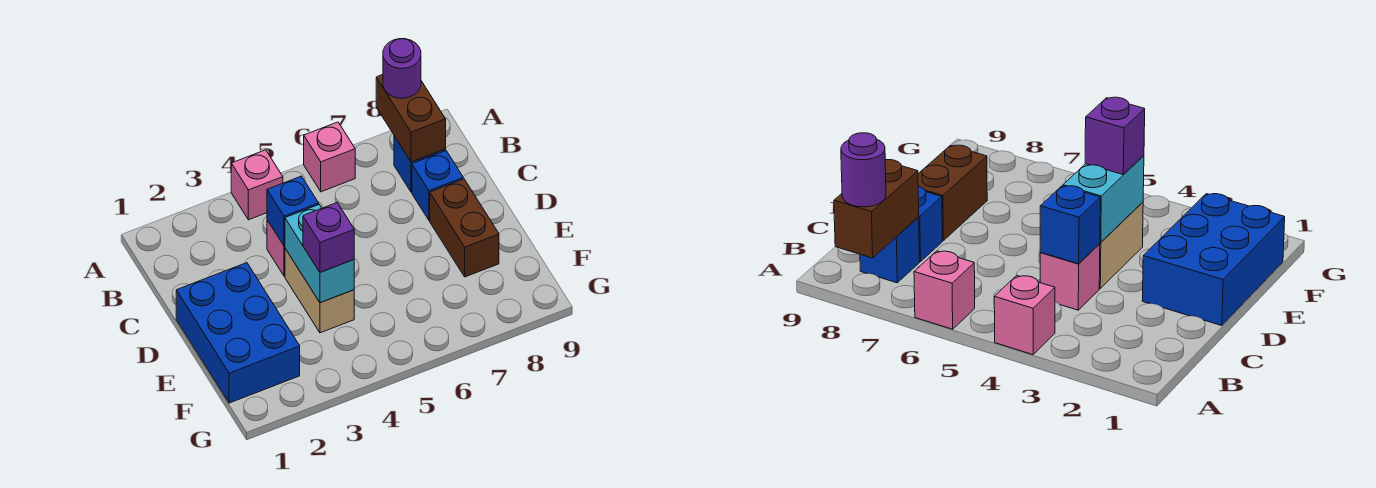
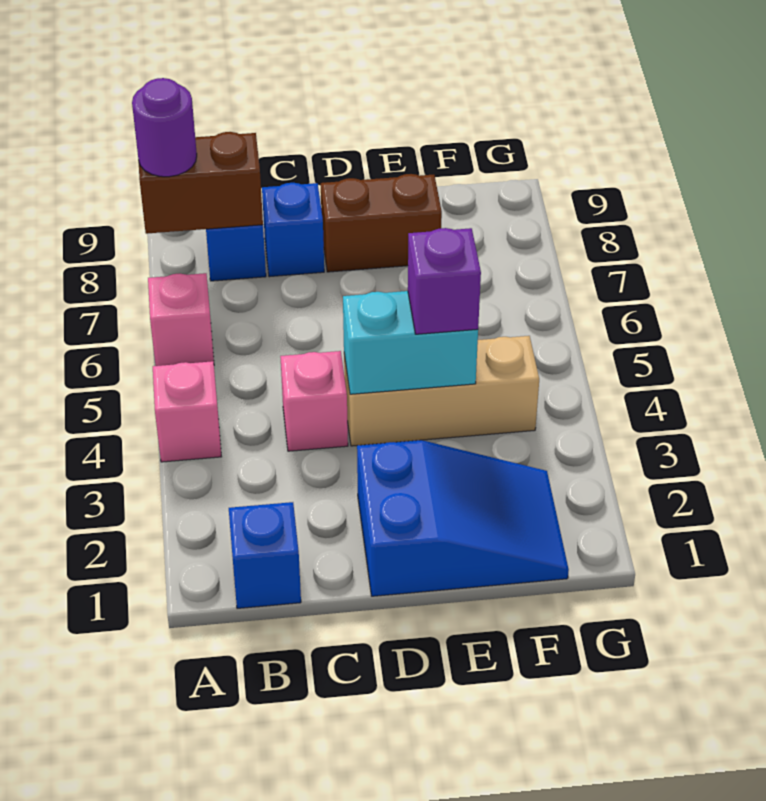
blue 1x1 brick [267,176,319,246] -> blue 1x1 brick moved to [229,502,301,608]
blue 2x3 brick [176,263,300,403] -> blue 2x3 slope [357,440,569,596]
tan 1x2 brick [285,249,354,333] -> tan 1x3 brick [344,336,539,446]

